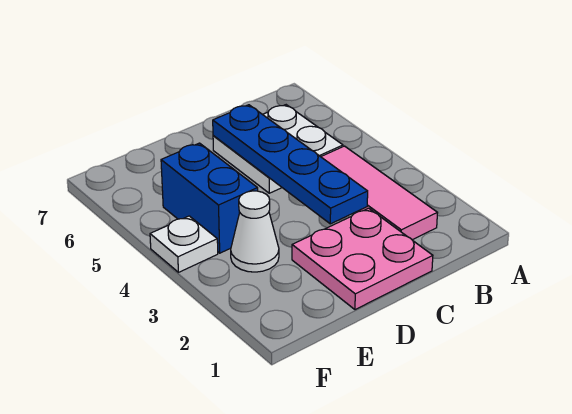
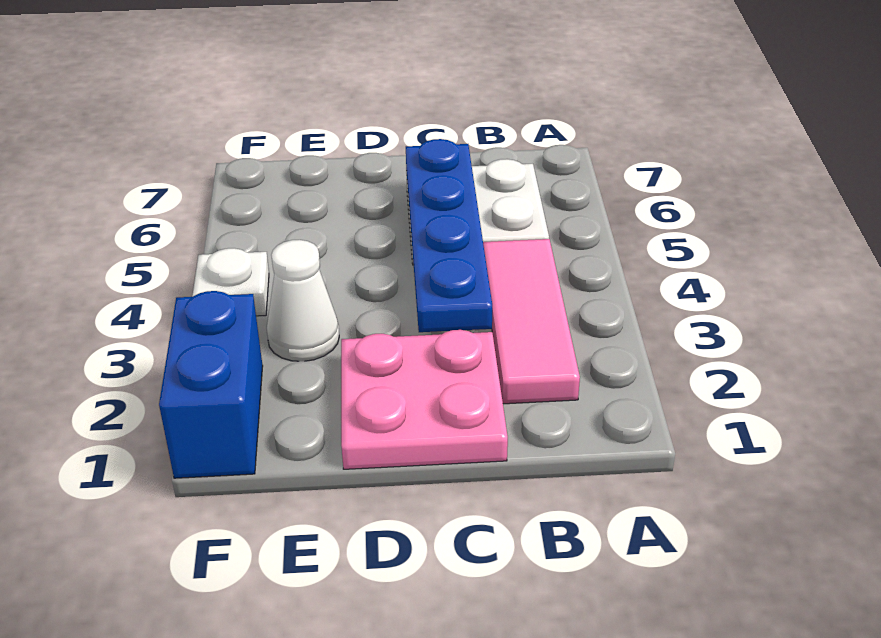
blue 1x2 brick [161,143,258,253] -> blue 1x2 brick moved to [159,291,263,478]

